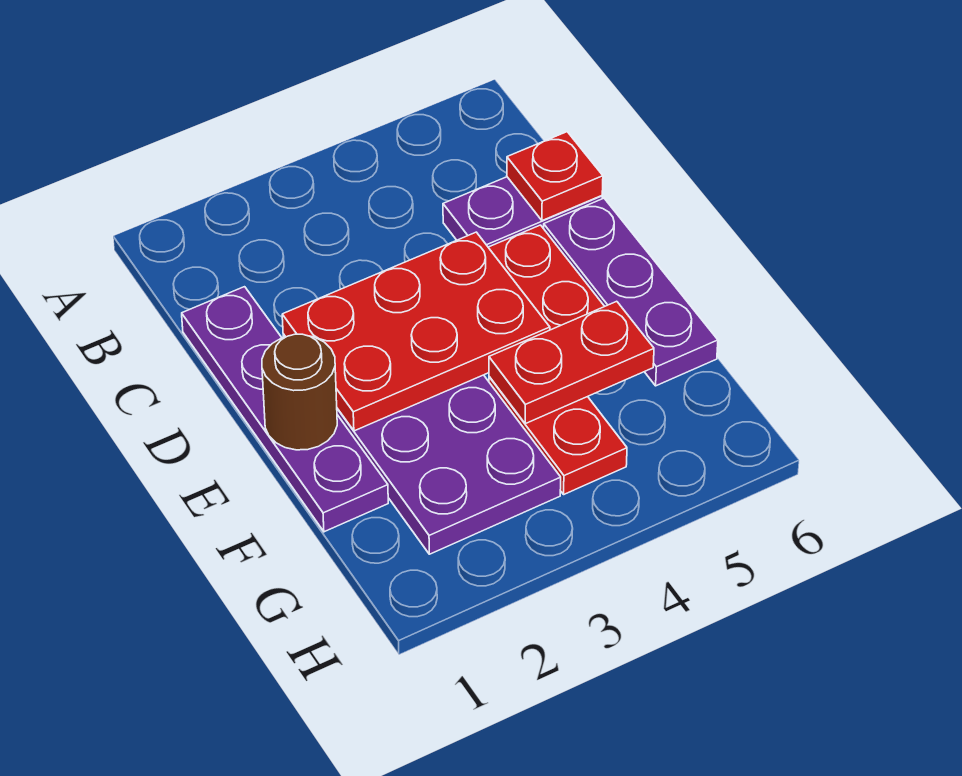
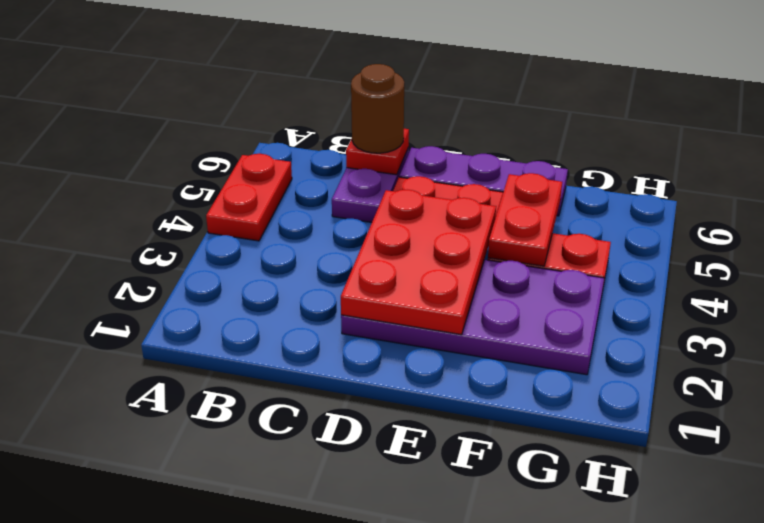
none -> red 1x2 plate [206,154,292,241]
purple 1x4 plate [182,287,388,532] -> none
brown 1x1 round brick [262,334,337,450] -> brown 1x1 round brick moved to [351,64,404,153]

